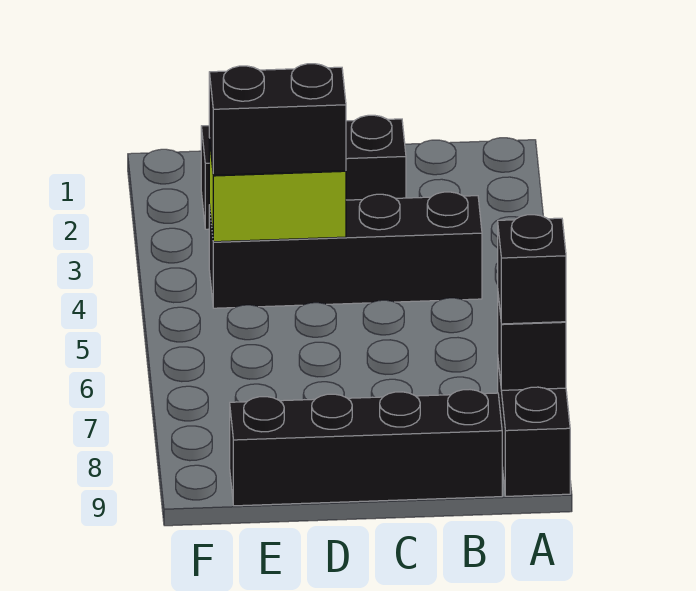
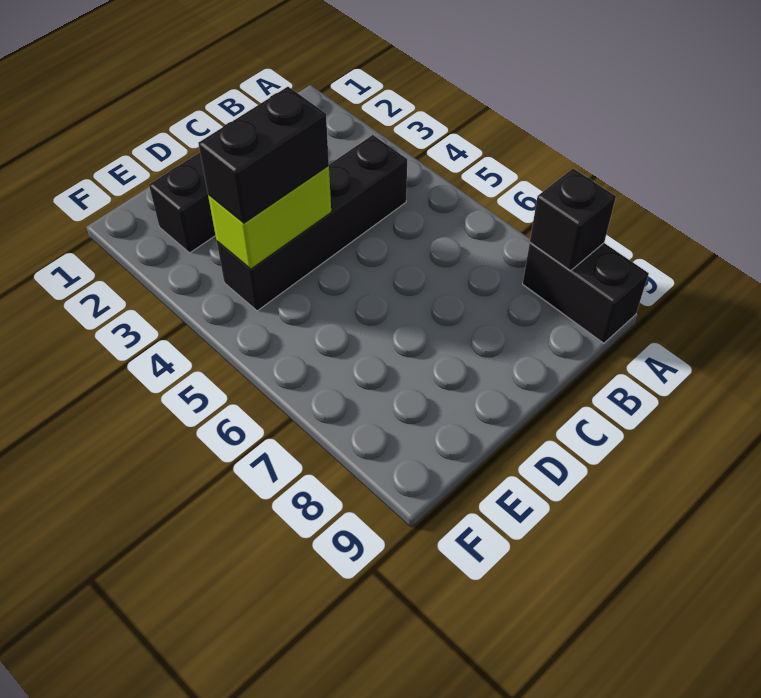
black 1x1 brick [498,215,566,324] -> none
black 1x4 brick [230,390,502,506] -> none

